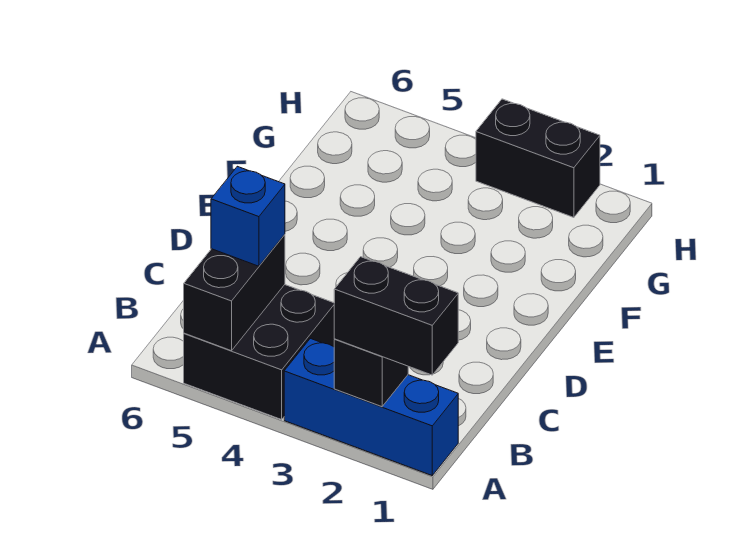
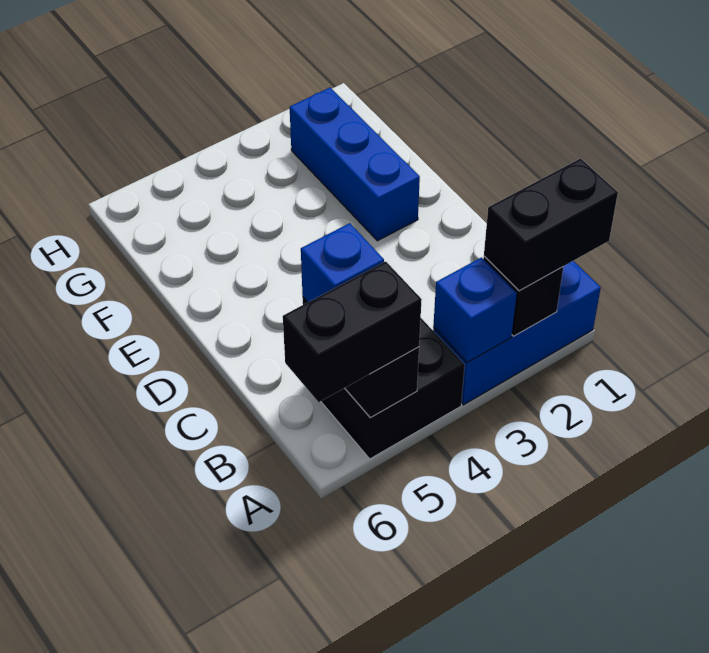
none -> blue 1x1 brick [433,257,517,363]
none -> blue 1x3 brick [290,88,420,241]
black 1x2 brick [476,99,600,217] -> black 1x2 brick moved to [283,261,422,402]

